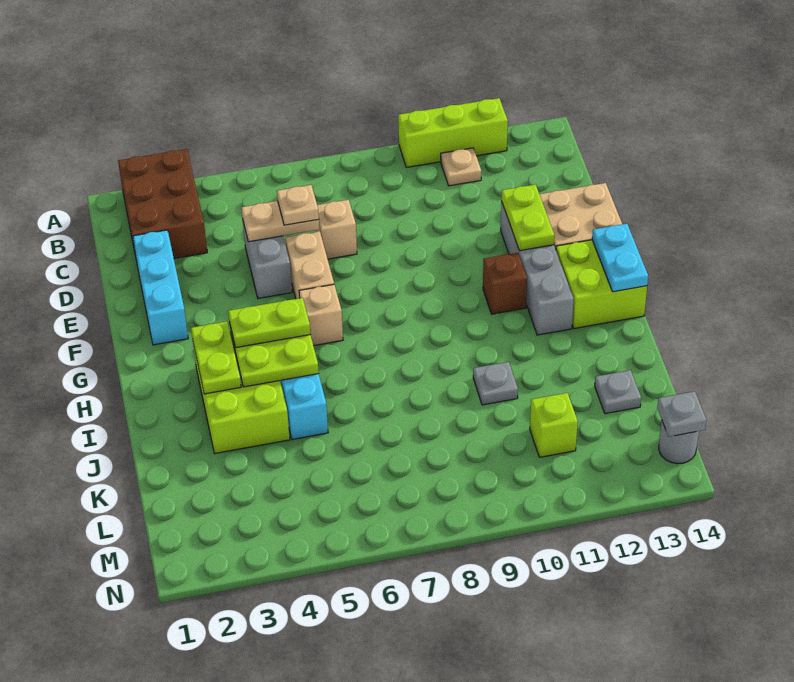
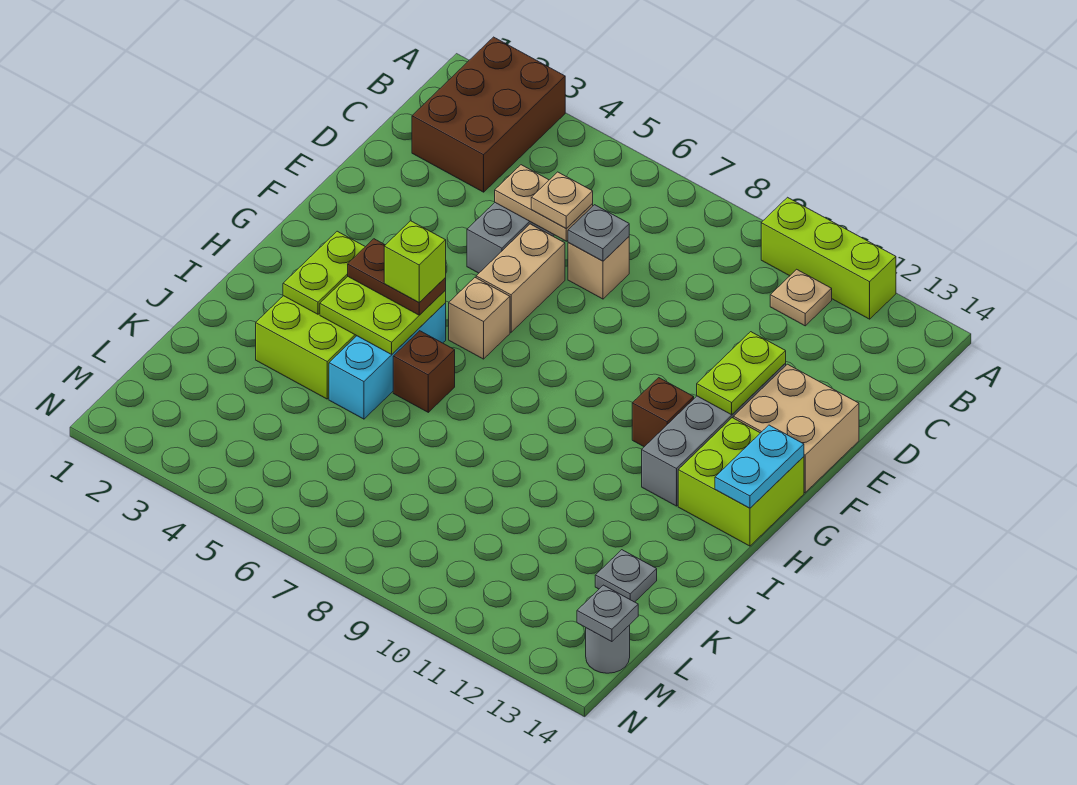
cyan 1x3 brick [133,230,188,345] -> none
lime 1x2 plate [228,298,310,348] -> brown 1x2 plate [348,239,446,315]
none -> brown 1x1 brick [393,331,455,412]
grey 1x1 plate [473,362,518,405] -> grey 1x1 plate moved to [568,205,629,261]
lime 1x1 brick [530,393,578,457] -> lime 1x1 brick moved to [384,221,446,302]

